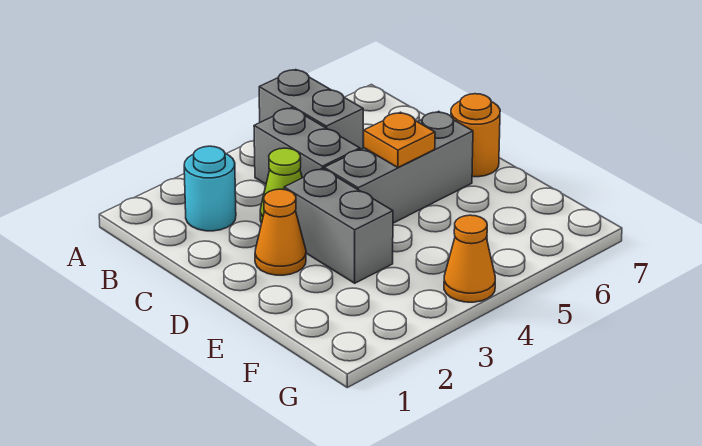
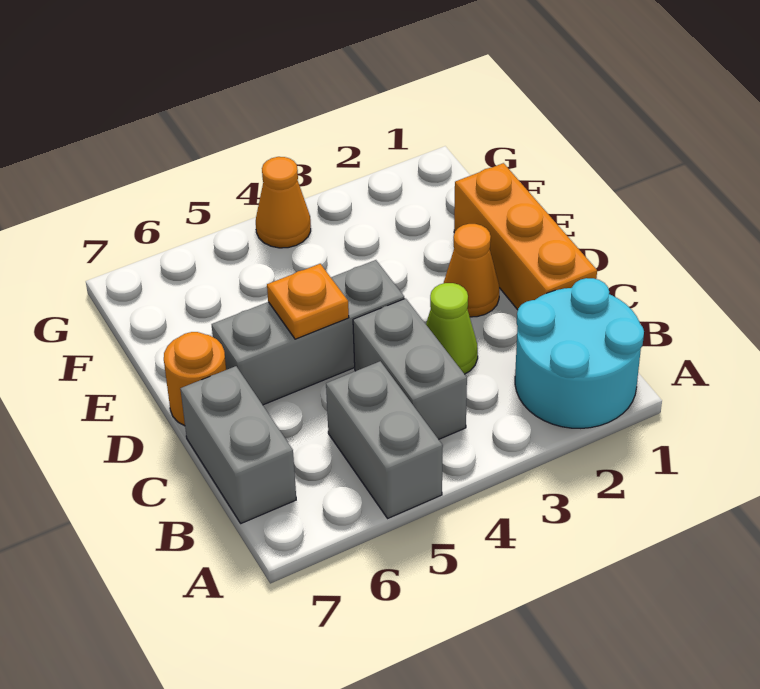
cyan 1x1 round brick [184,146,236,231] -> cyan 2x2 round brick [515,278,644,428]
none -> orange 1x3 brick [454,163,597,310]
grey 1x2 brick [284,168,393,283] -> grey 1x2 brick moved to [180,366,296,523]

